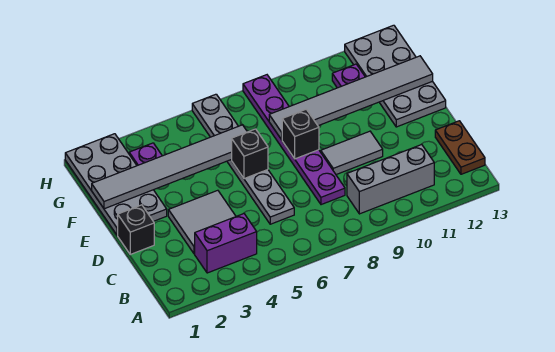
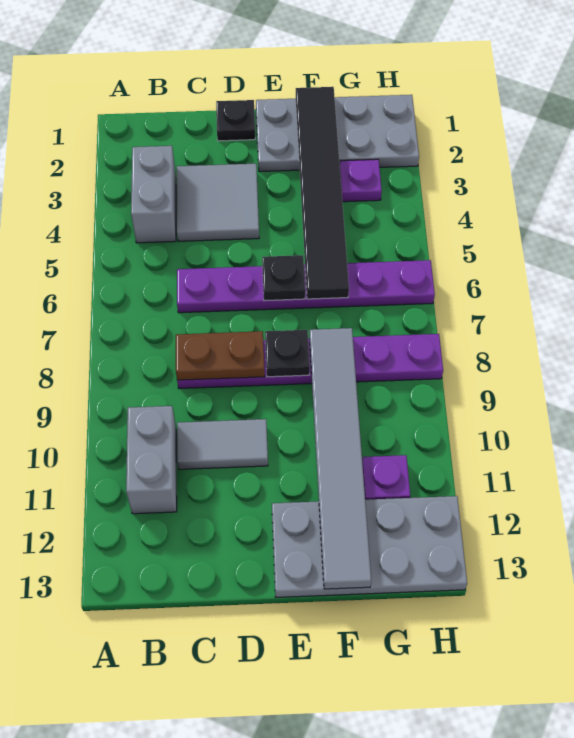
purple 1x2 brick [195,214,257,273] -> grey 1x2 brick [131,146,176,243]
grey 1x3 brick [347,145,434,214] -> grey 1x2 brick [126,406,177,514]
brown 1x2 plate [435,121,485,174] -> brown 1x2 plate moved to [176,331,265,380]
grey 1x6 plate [192,94,294,224] -> purple 1x6 plate [177,260,435,313]
black 1x1 brick [118,205,154,254] -> black 1x1 plate [216,100,255,141]
grey 1x2 tile [321,131,383,175] -> grey 1x2 tile turned to [177,419,268,469]
black 1x1 brick [232,129,268,179] -> black 1x1 plate [262,255,305,301]
black 1x1 brick [282,109,319,159] -> black 1x1 plate [265,330,310,377]
grey 1x6 tile [92,125,247,209] -> black 1x6 tile [296,87,349,299]

